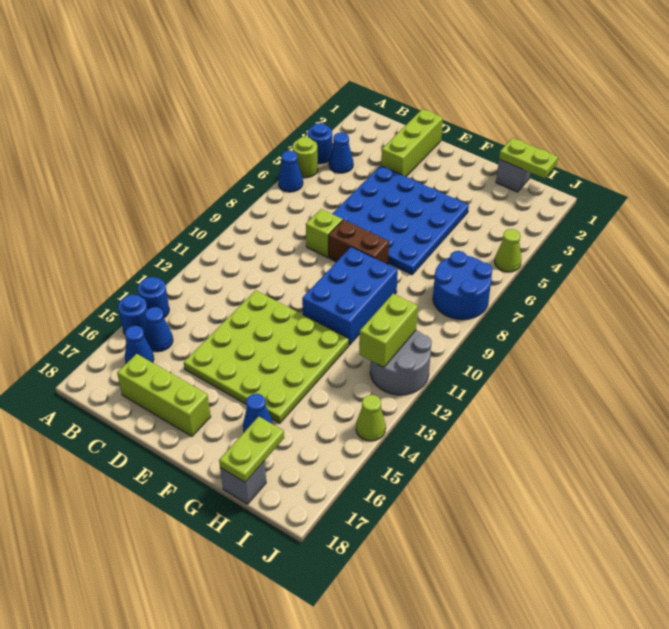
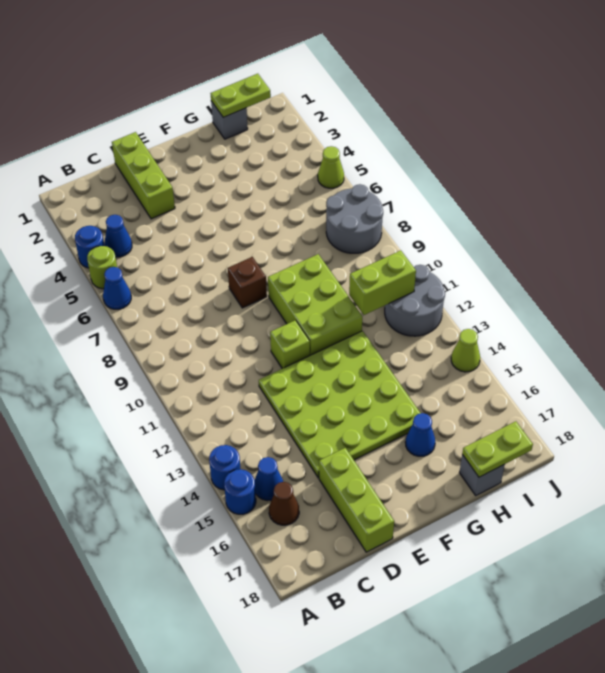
blue 1x1 cone [125,326,154,363] -> brown 1x1 cone [269,482,299,525]
lime 1x3 brick [117,354,211,436] -> lime 1x3 brick turned to [319,448,394,552]
blue 4x4 plate [332,166,469,275] -> none
lime 1x1 brick [306,209,343,257] -> lime 1x1 brick moved to [270,320,310,369]
brown 1x2 brick [329,220,389,264] -> brown 1x1 brick [228,257,267,308]
blue 2x3 brick [302,247,398,345] -> lime 2x3 brick [268,254,362,355]
lime 1x2 plate [219,417,284,482] -> lime 1x2 plate turned to [462,421,533,477]
blue 2x2 round brick [433,251,492,320] -> grey 2x2 round brick [326,184,383,253]
lime 1x2 brick [359,294,418,367] -> lime 1x2 brick turned to [349,251,416,315]

